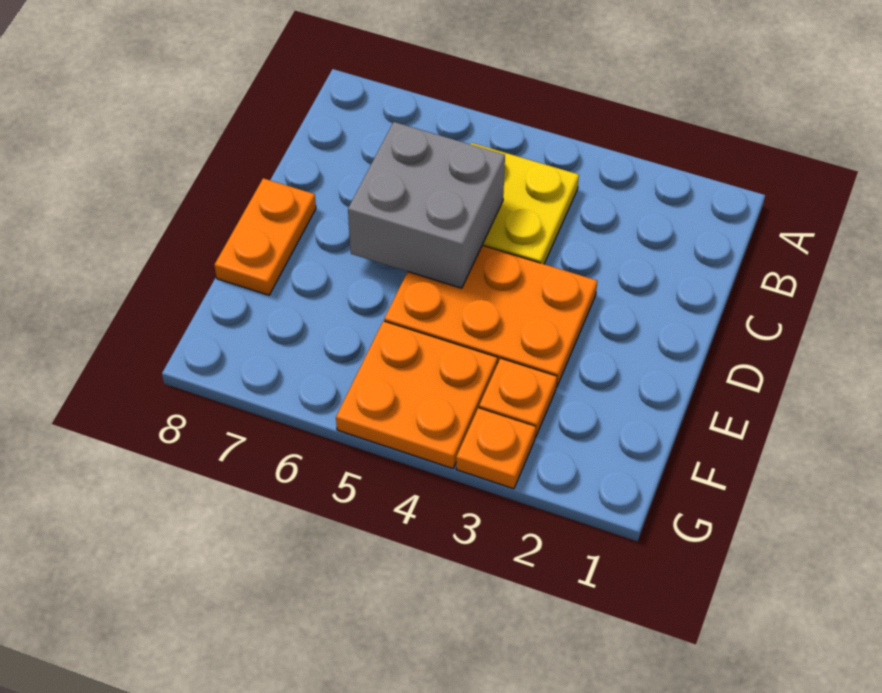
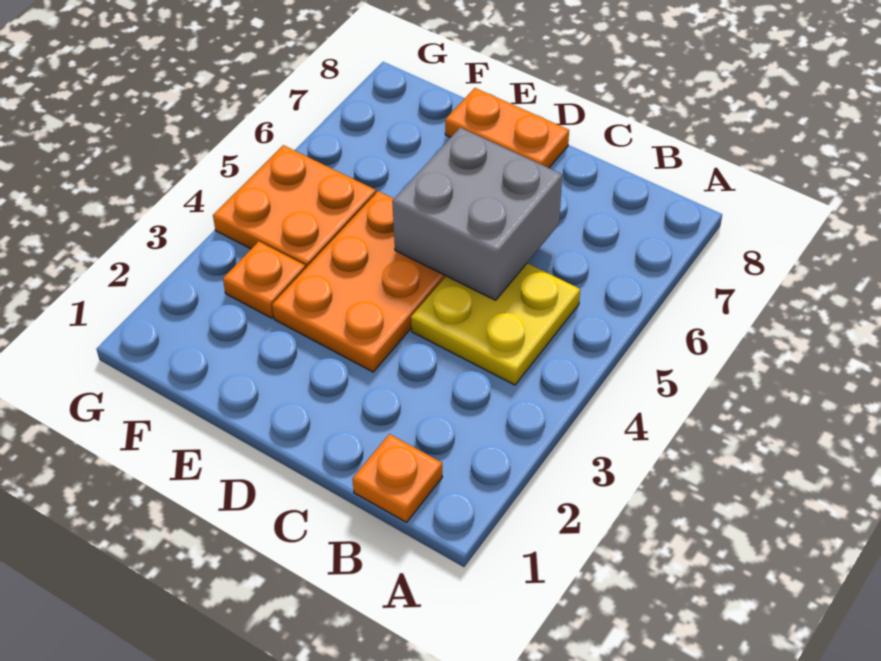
orange 1x1 plate [456,408,536,489] -> orange 1x1 plate moved to [353,434,442,522]

